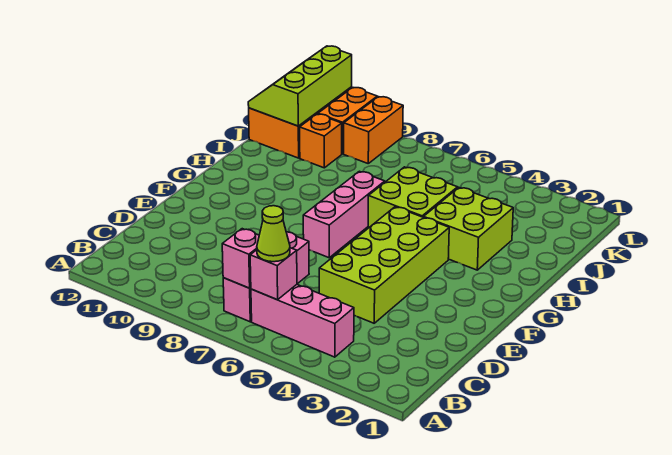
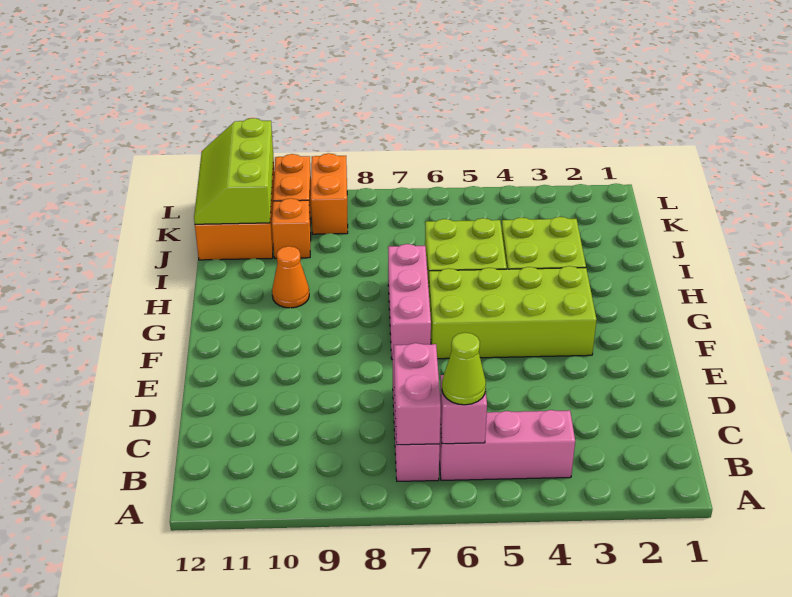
pink 1x1 brick [222,229,259,288] -> pink 1x2 brick [394,343,441,445]
lime 2x4 brick [319,207,449,323] -> lime 2x4 brick turned to [429,266,597,359]
none -> orange 1x1 cone [272,246,309,308]

